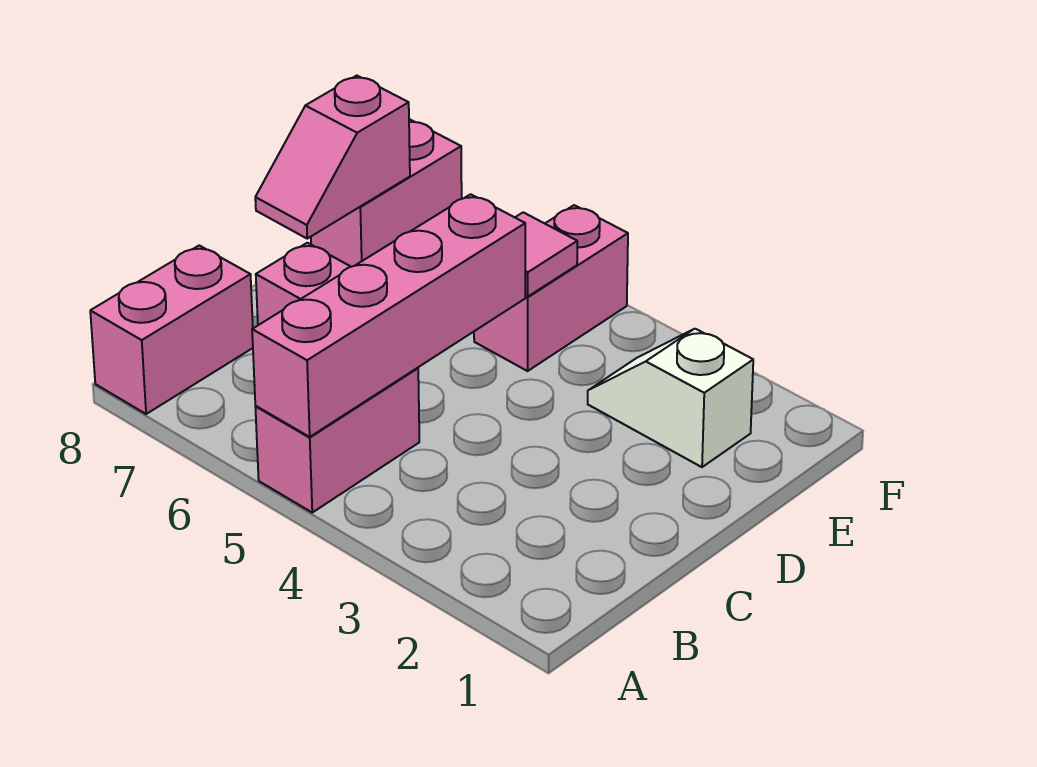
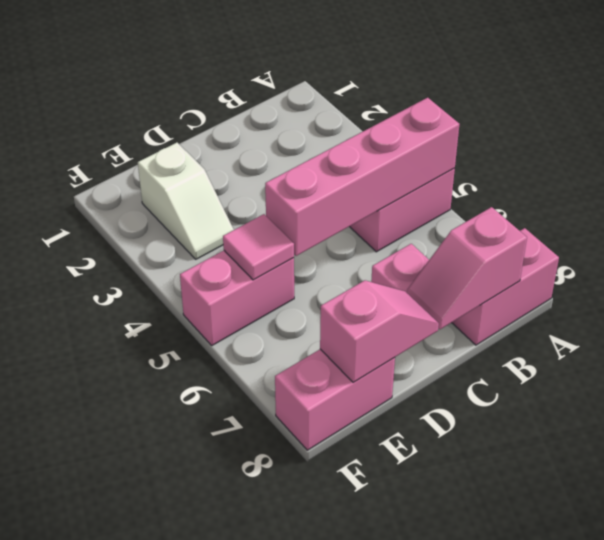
none -> pink 1x2 slope [407,207,527,329]

